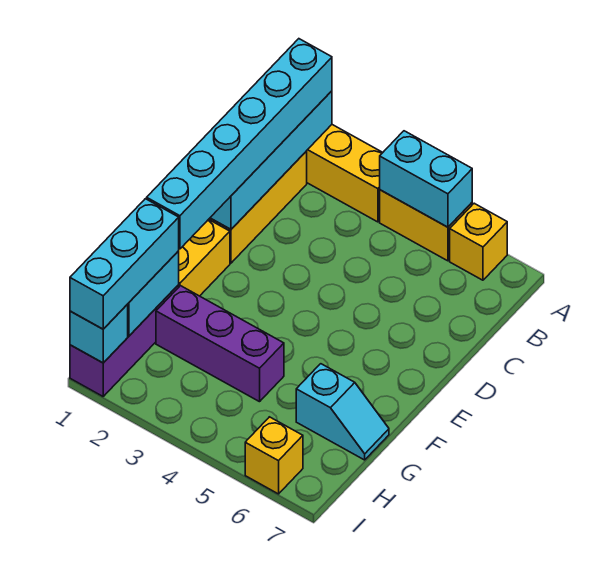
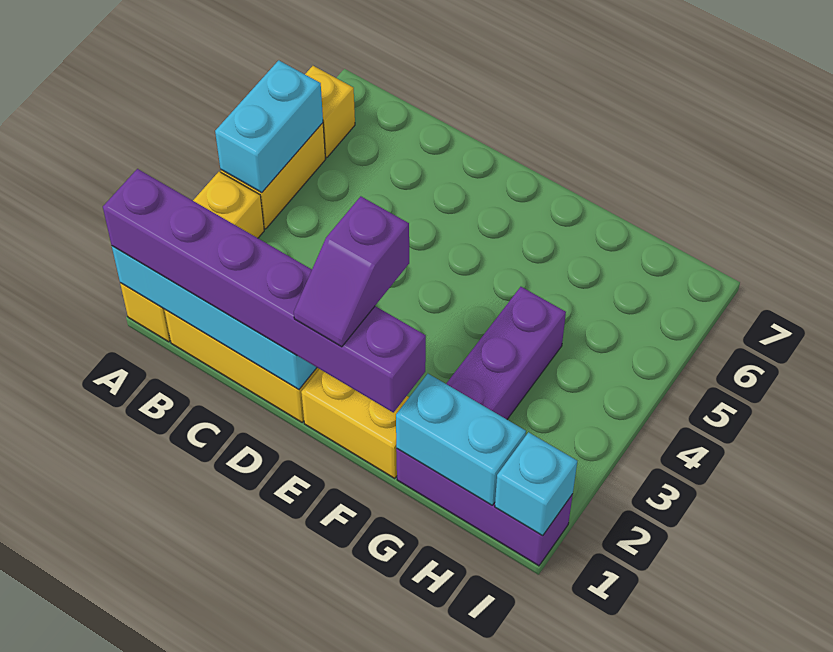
cyan 1x6 brick [147,39,332,249] -> purple 1x6 brick [103,169,426,412]
none -> purple 1x2 slope [294,196,409,347]
cyan 1x3 brick [70,199,179,329] -> none
cyan 1x2 slope [296,364,389,460] -> none
yellow 1x1 brick [245,417,303,494] -> none

